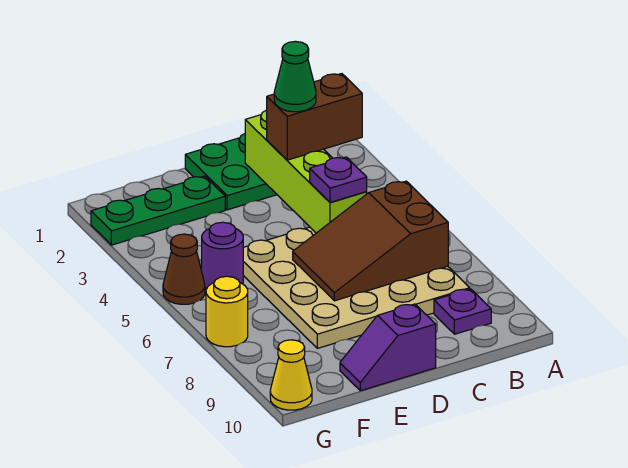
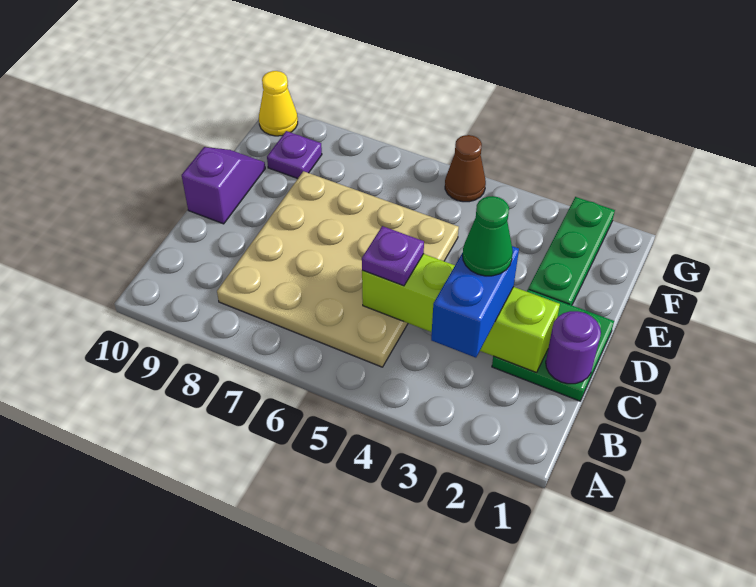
brown 1x2 brick [267,74,362,160] -> blue 1x2 brick [431,246,519,358]
brown 2x3 slope [293,181,448,301] -> none
purple 1x1 plate [434,289,491,334] -> purple 1x1 plate moved to [267,131,322,179]
purple 1x1 round brick [202,222,243,288] -> purple 1x1 round brick moved to [546,311,601,384]
yellow 1x1 round brick [206,276,248,347] -> none

